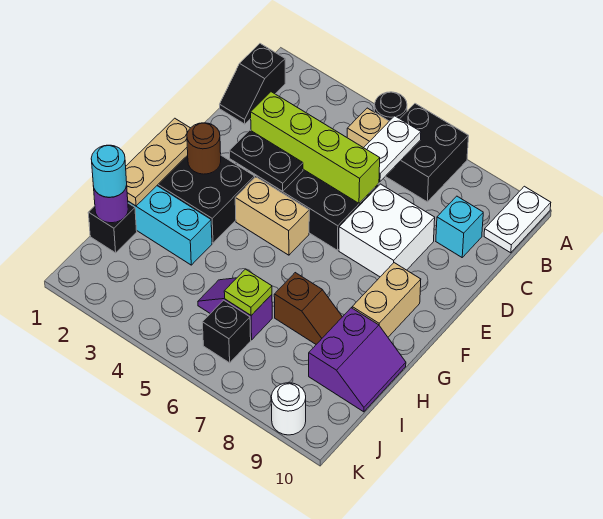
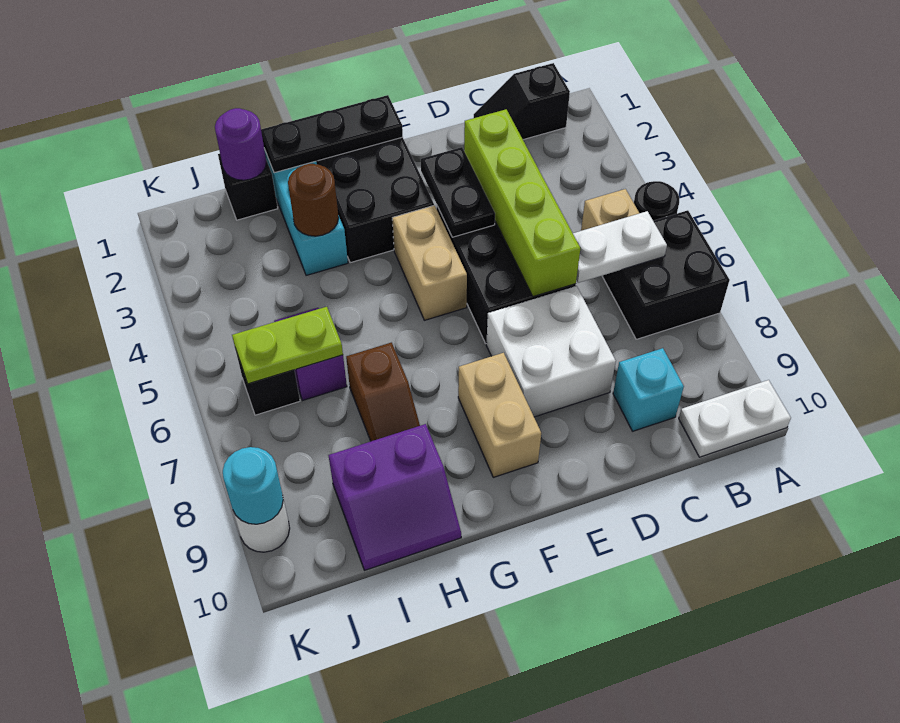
tan 1x3 plate [126,118,190,206] -> black 1x3 plate [261,95,403,173]
brown 1x1 round brick [187,123,221,174] -> brown 1x1 round brick moved to [288,164,339,236]
tan 1x2 brick [352,263,421,337] -> tan 1x2 brick turned to [458,353,541,477]
cyan 1x1 round brick [91,145,127,197] -> cyan 1x1 round brick moved to [223,447,283,524]
lime 1x1 plate [224,269,272,315] -> lime 1x2 plate [232,307,343,384]

